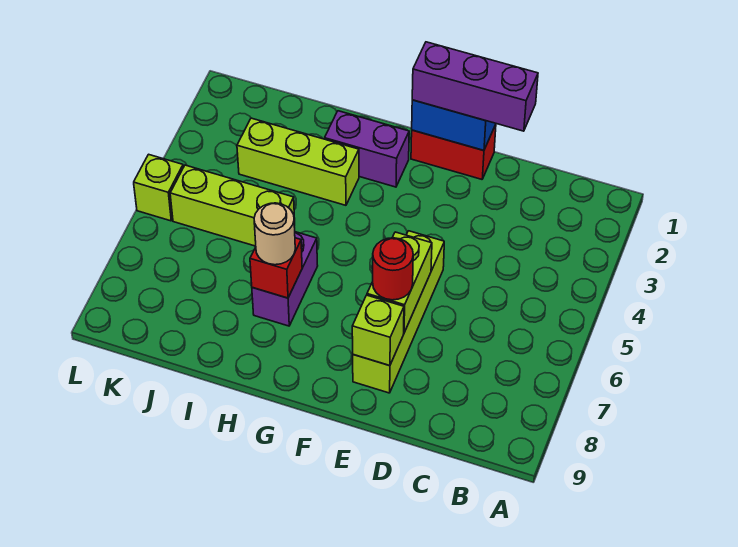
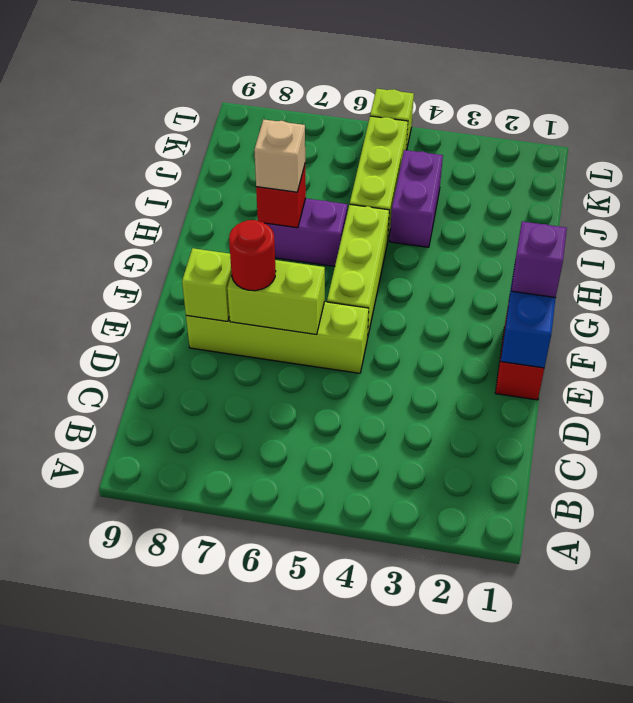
purple 1x3 brick [412,42,538,131] -> purple 1x1 brick [511,221,567,298]
purple 1x2 brick [325,111,409,187] -> purple 1x2 brick moved to [390,150,443,247]
lime 1x3 brick [237,118,359,205] -> lime 1x3 brick moved to [327,204,389,339]
tan 1x1 round brick [254,203,295,265] -> tan 1x1 brick [254,119,305,192]

